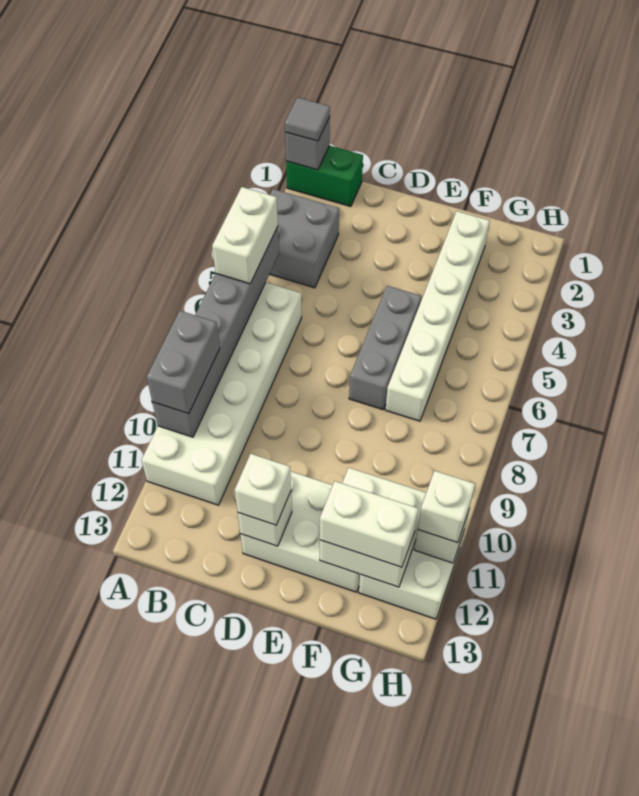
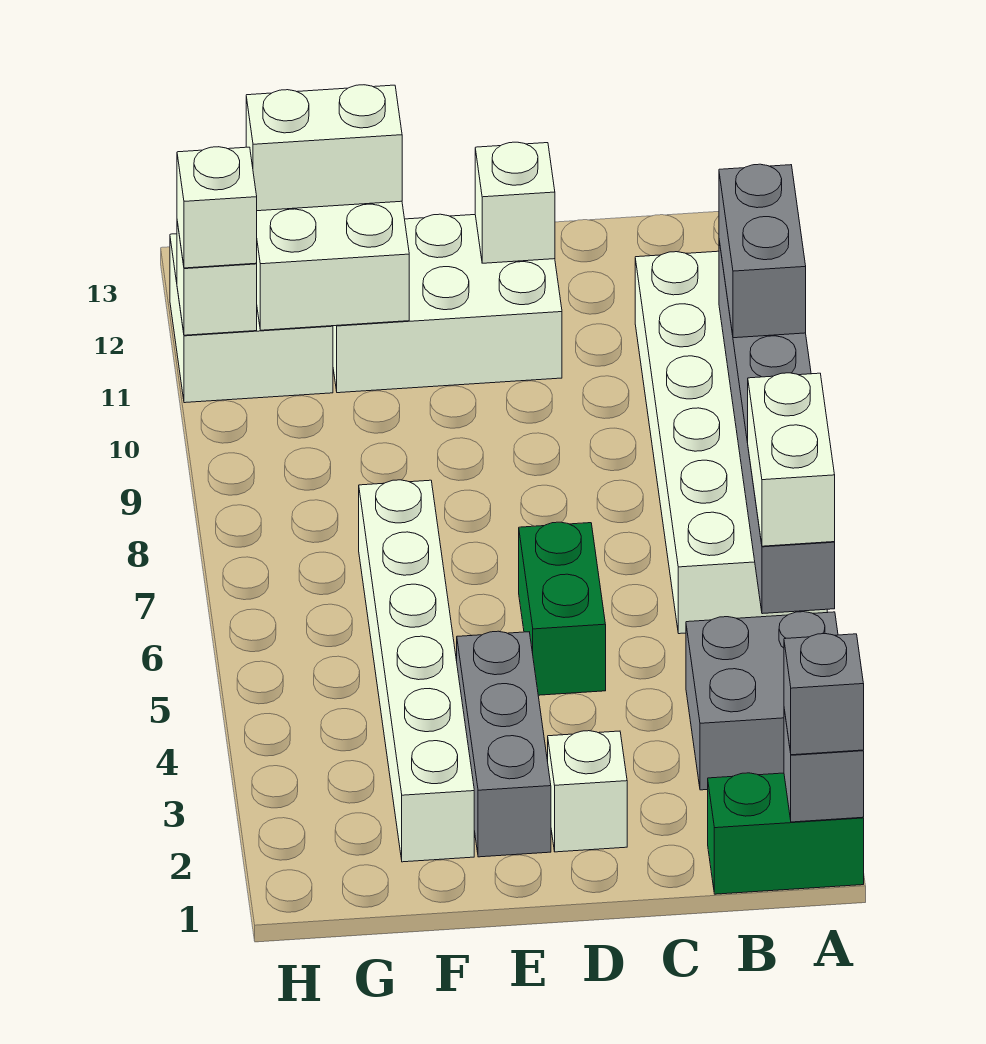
grey 1x1 tile [285,97,330,141] -> grey 1x1 brick [784,634,864,755]
none -> green 1x2 brick [519,522,606,695]
white 1x1 brick [235,454,291,525] -> white 1x1 brick moved to [548,731,627,852]
grey 1x3 brick [349,286,421,410] -> grey 1x3 brick moved to [457,631,551,857]

